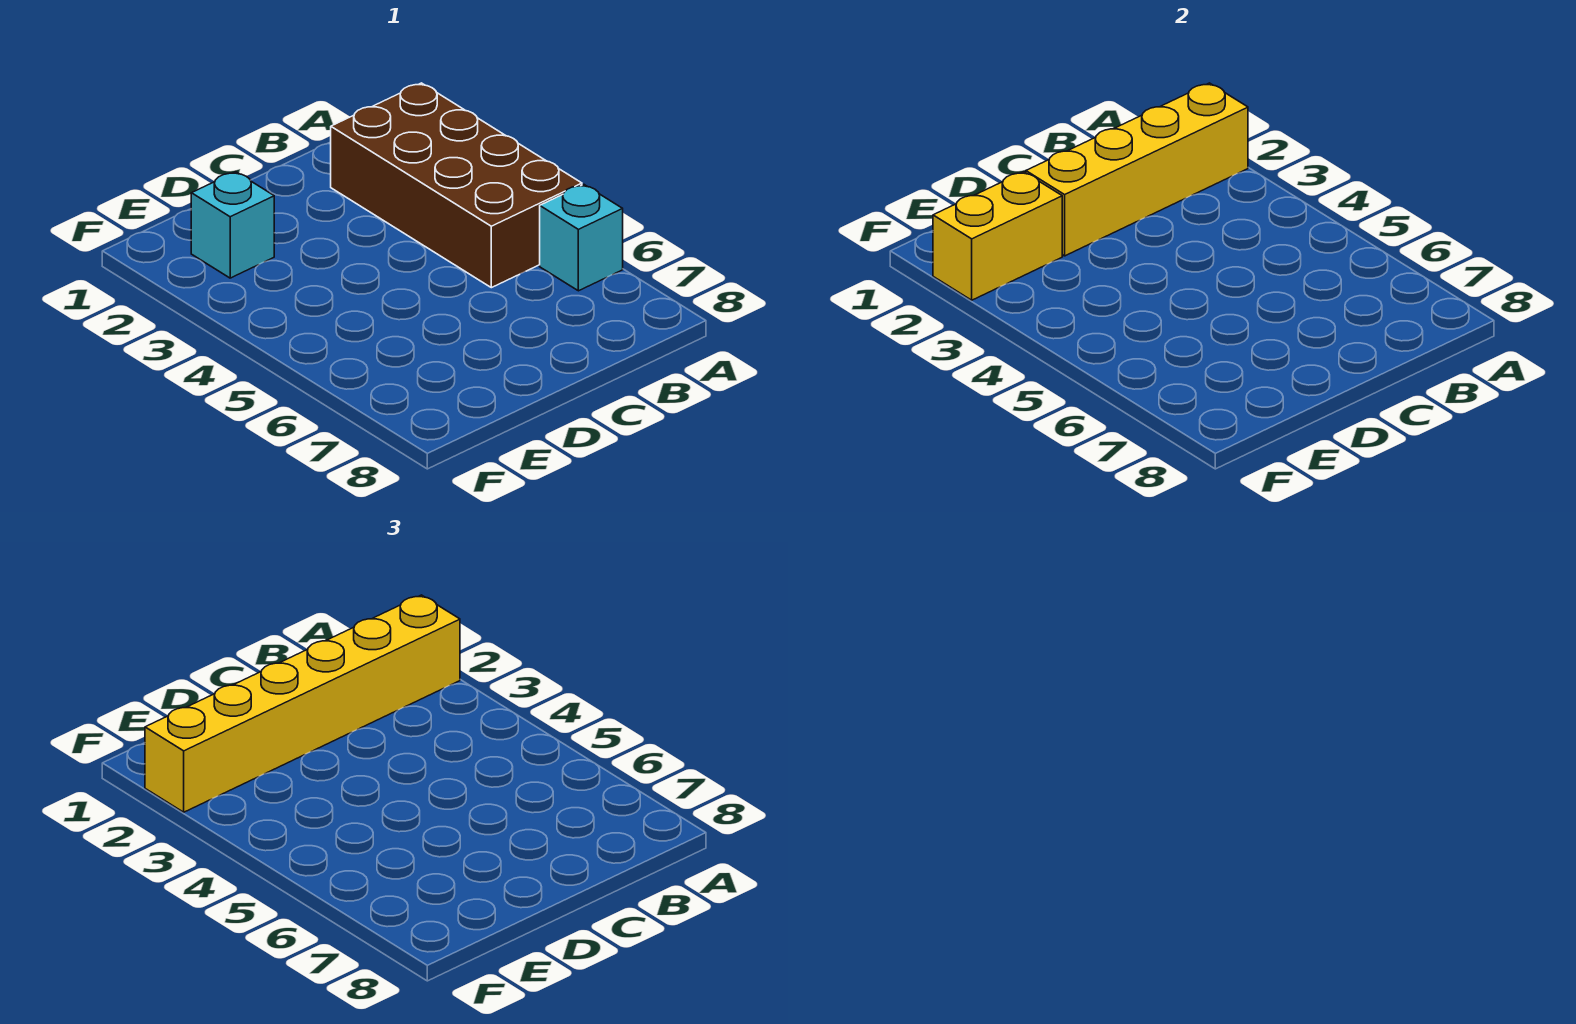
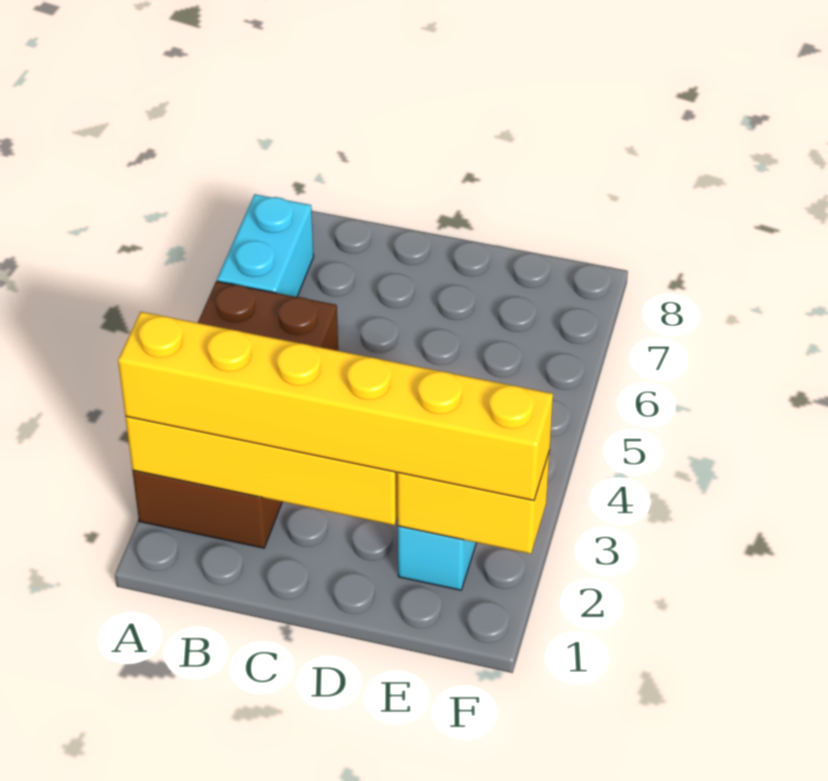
cyan 1x1 brick [540,185,623,291] -> cyan 1x2 brick [217,194,314,297]

